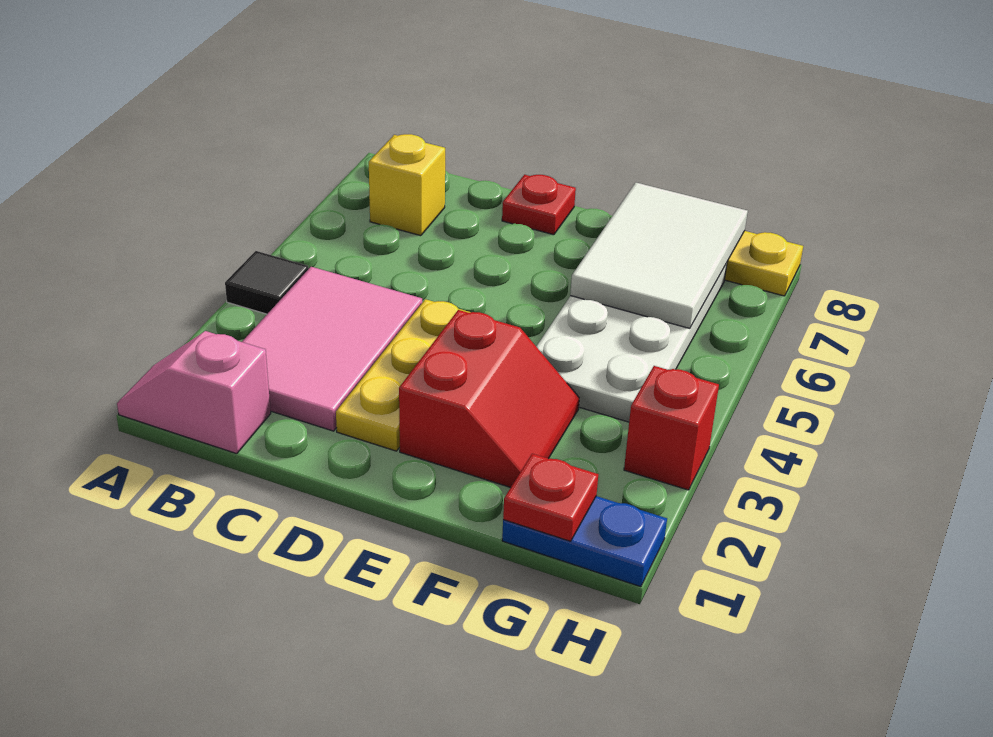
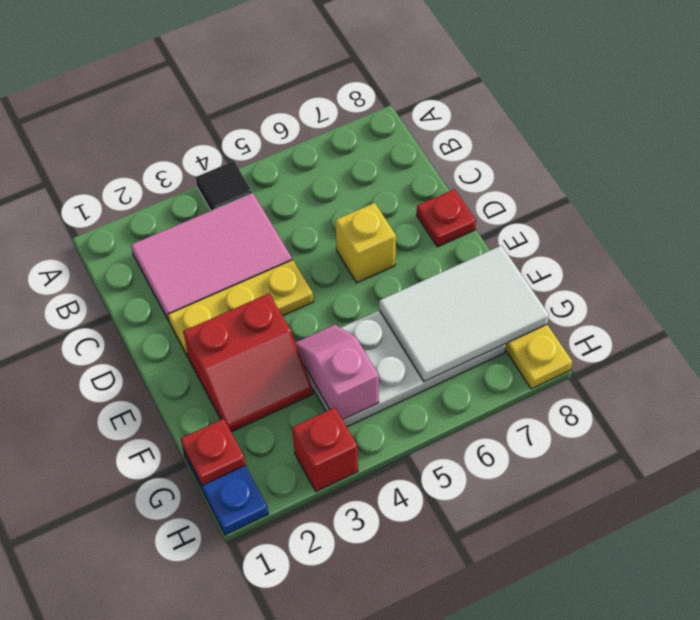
pink 1x2 slope [117,331,271,454] -> pink 1x2 slope moved to [295,325,379,420]
yellow 1x1 brick [369,134,445,236] -> yellow 1x1 brick moved to [335,203,396,283]

